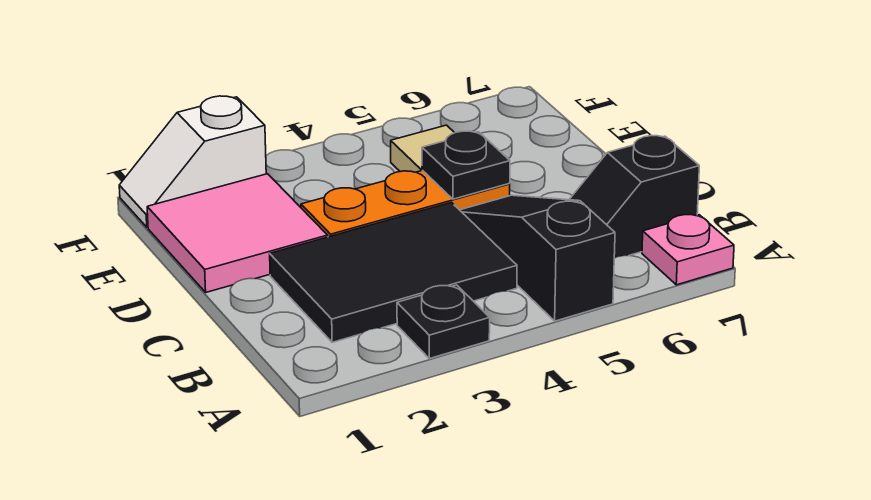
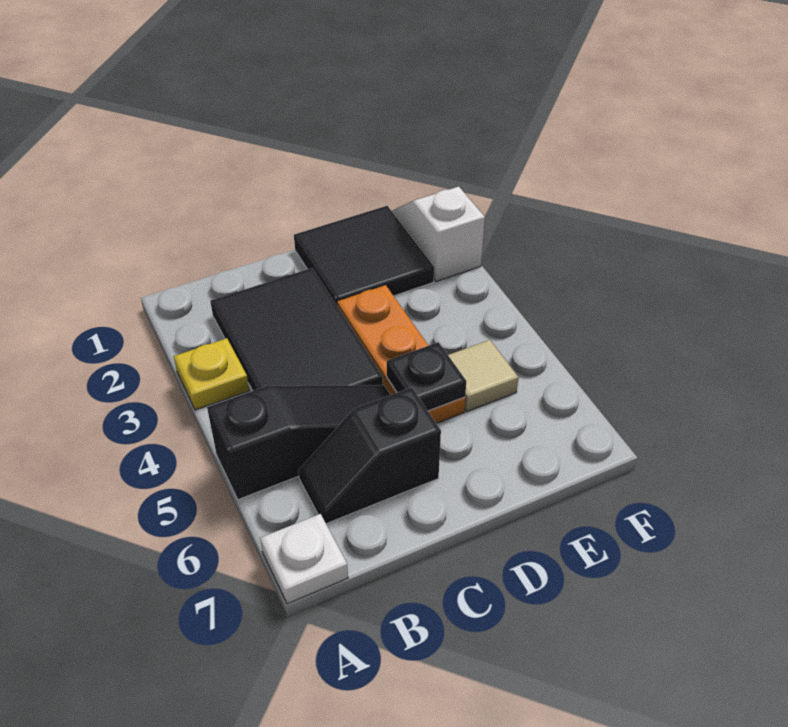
black 1x1 plate [397,285,490,359] -> yellow 1x1 plate [174,338,249,410]
pink 1x1 plate [642,215,734,285] -> white 1x1 plate [260,514,348,604]
black 1x2 slope [569,136,699,258] -> black 1x2 slope turned to [298,387,441,524]
pink 2x2 tile [147,174,328,292] -> black 2x2 tile [294,206,434,305]

